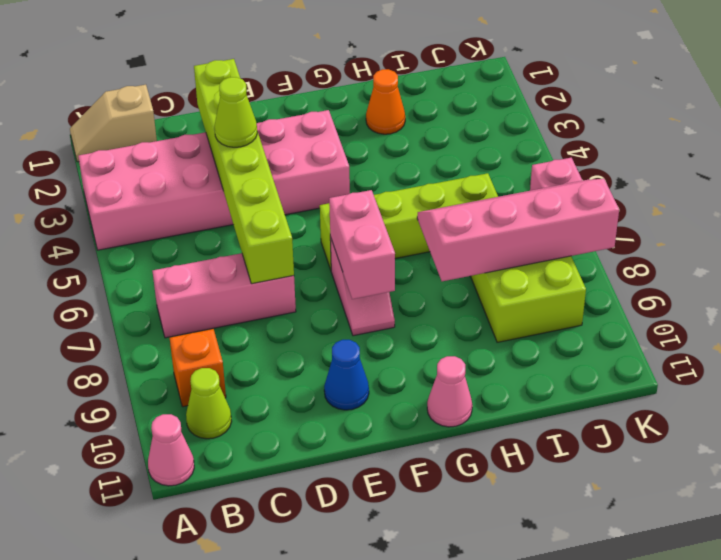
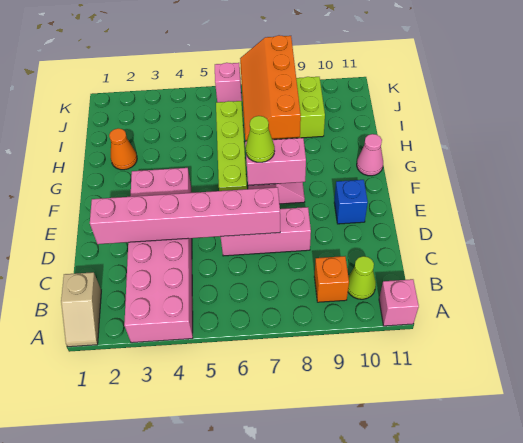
pink 1x1 cone [148,414,194,486] -> pink 1x1 brick [379,279,419,326]
pink 1x3 brick [153,253,296,338] -> pink 1x3 brick turned to [221,207,311,256]
lime 1x6 brick [194,59,294,284] -> pink 1x6 brick [90,187,280,244]
lime 1x1 cone [215,77,257,147] -> lime 1x1 cone moved to [246,116,275,162]
blue 1x1 cone [324,340,369,410] -> blue 1x1 brick [334,180,368,224]
pink 2x4 slope [417,179,619,281] -> orange 2x4 slope [240,35,301,141]

